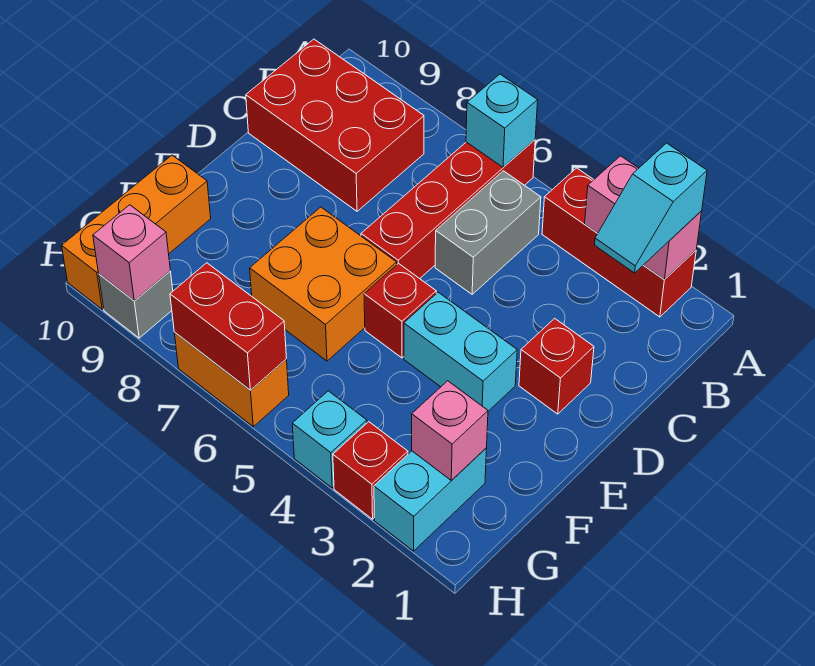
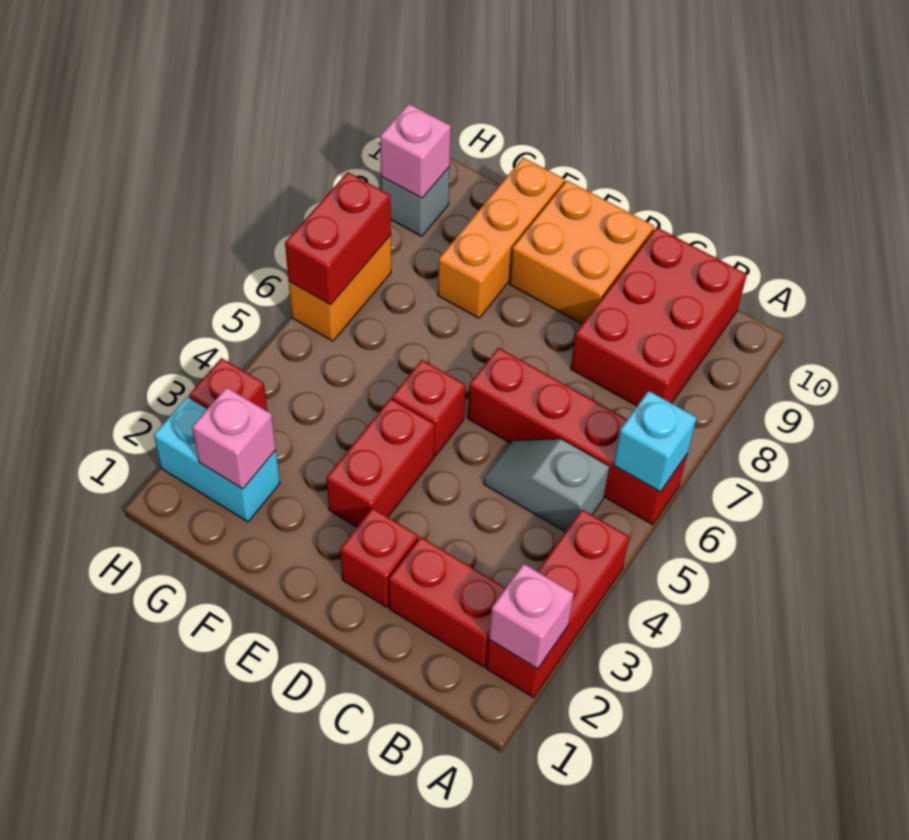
pink 1x2 brick [585,156,702,279] -> pink 1x1 brick [489,564,574,669]
cyan 1x2 slope [595,143,707,273] -> none
none -> red 1x2 brick [389,537,506,667]
grey 1x2 brick [435,171,541,294] -> grey 1x2 slope [484,439,609,532]
cyan 1x2 brick [404,292,517,411] -> red 1x2 brick [326,399,435,527]
orange 2x2 brick [250,207,397,361] -> orange 2x2 brick moved to [510,180,654,324]
orange 1x3 brick [62,155,211,309] -> orange 1x3 brick turned to [438,157,565,318]
cyan 1x1 brick [292,391,367,488] -> none

